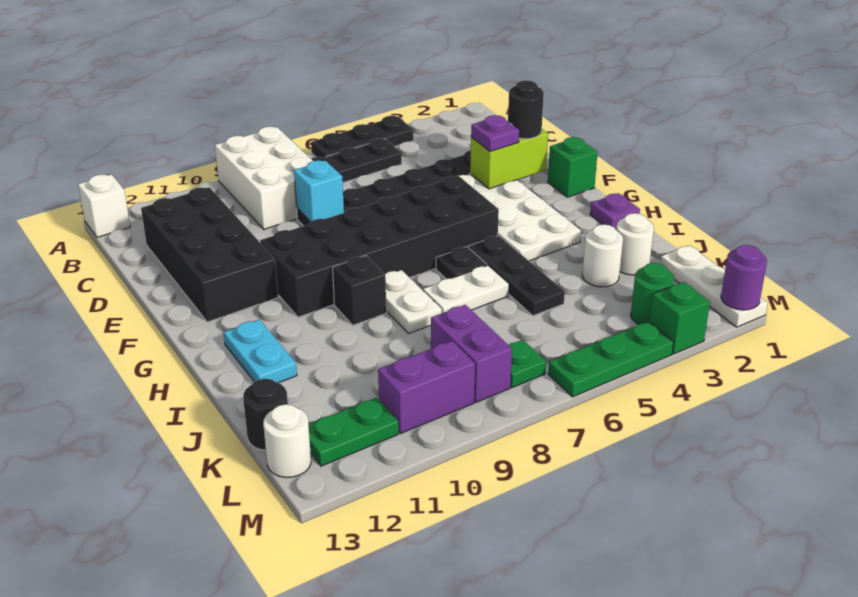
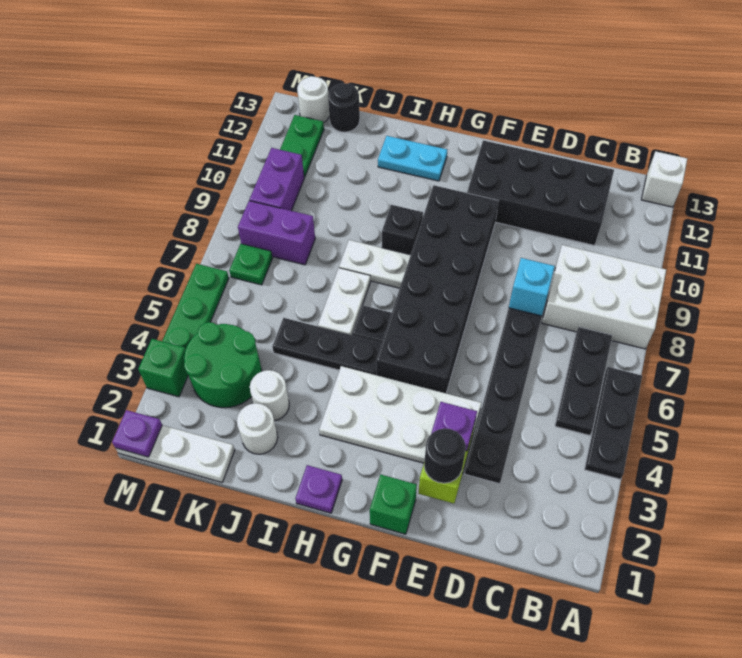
green 1x1 round brick [631,263,674,324] -> green 2x2 round brick [184,322,262,408]
purple 1x1 round brick [721,245,767,310] -> purple 1x1 plate [112,410,162,457]

